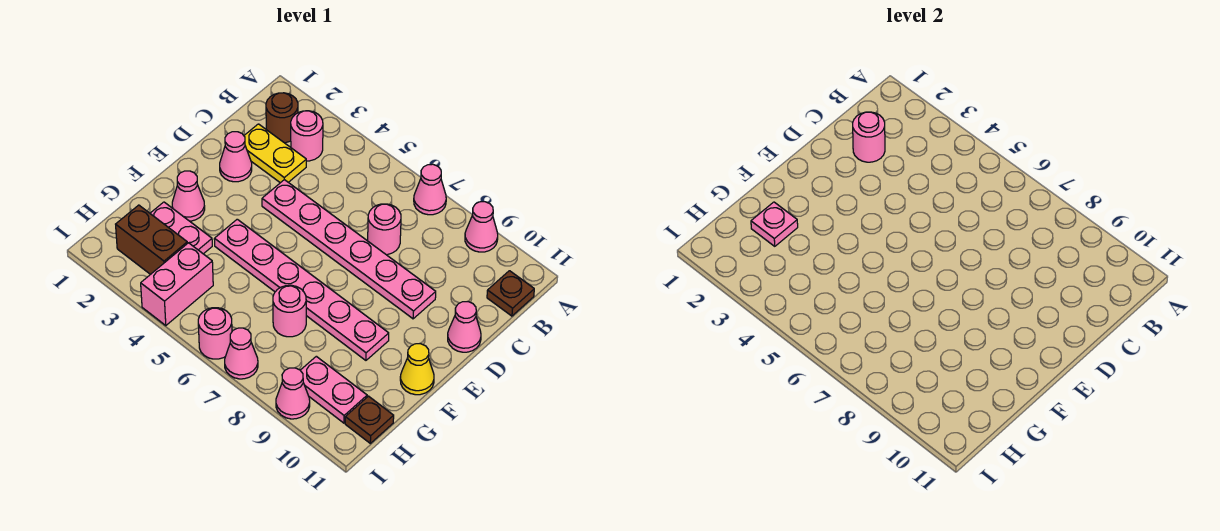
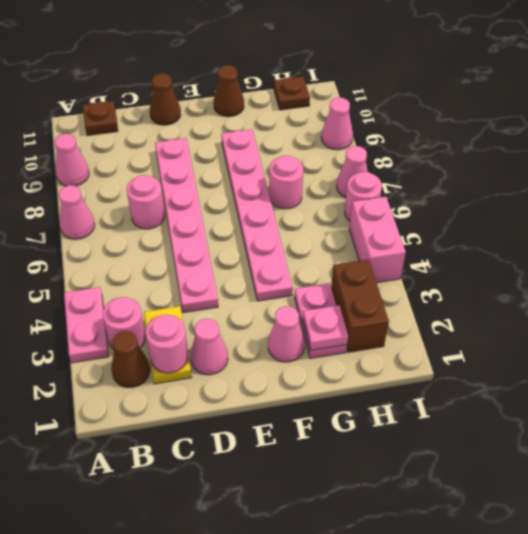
brown 1x1 round brick [266,93,298,143] -> brown 1x1 cone [111,331,150,387]
pink 1x1 cone [448,302,481,352] -> brown 1x1 cone [150,74,181,125]
yellow 1x1 cone [400,344,434,395] -> brown 1x1 cone [214,65,244,117]
pink 1x2 brick [141,243,213,326] -> pink 1x2 brick turned to [349,197,406,283]
pink 1x2 plate [300,356,367,423] -> pink 1x2 plate moved to [64,287,109,363]

